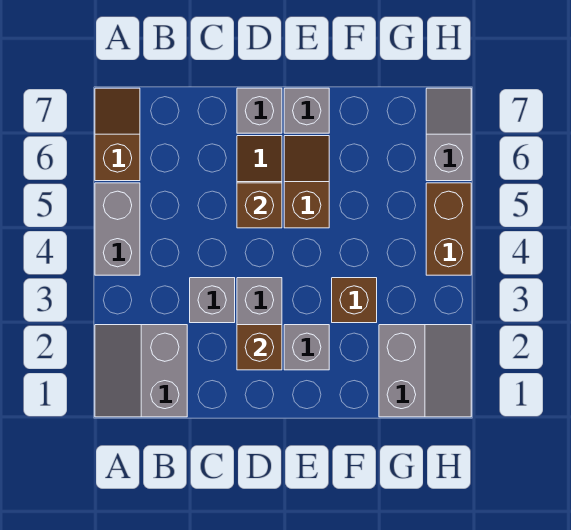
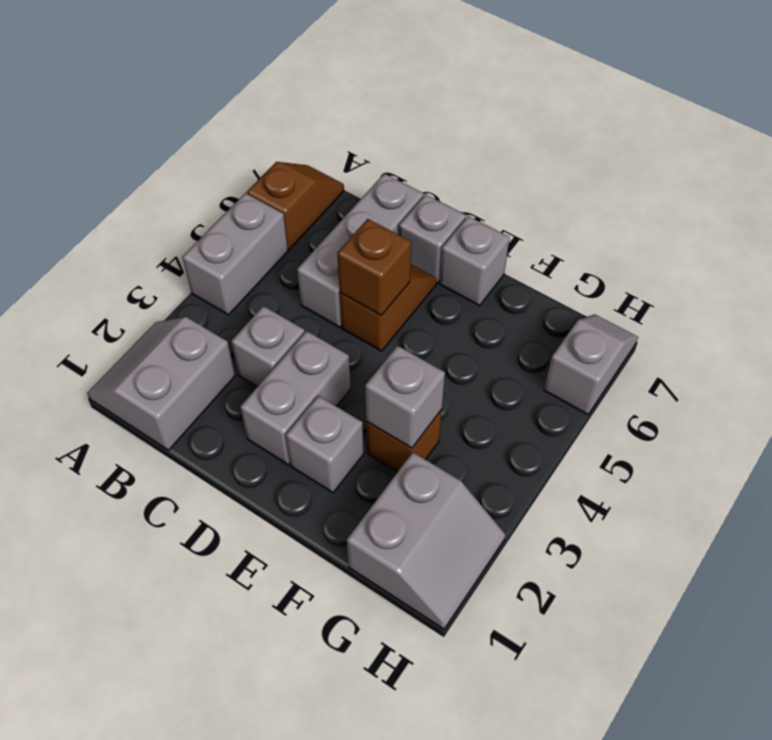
none -> grey 1x3 brick [297,173,424,327]
brown 1x1 brick [237,325,282,370] -> none
brown 1x2 slope [284,136,329,228] -> none
none -> grey 1x1 brick [365,346,445,448]
brown 1x2 brick [426,183,471,275] -> none

